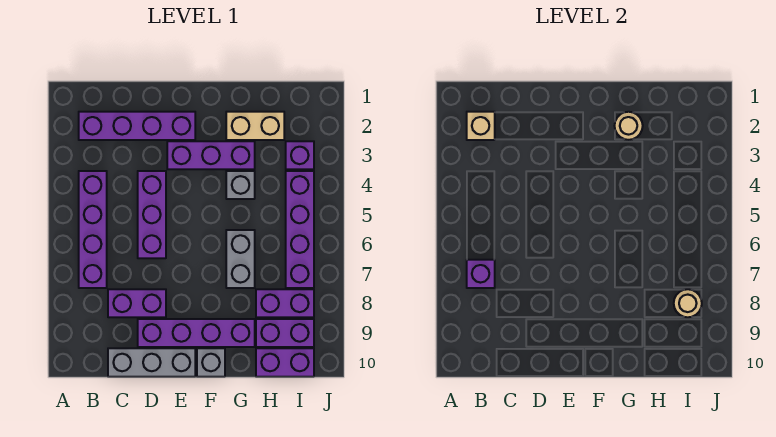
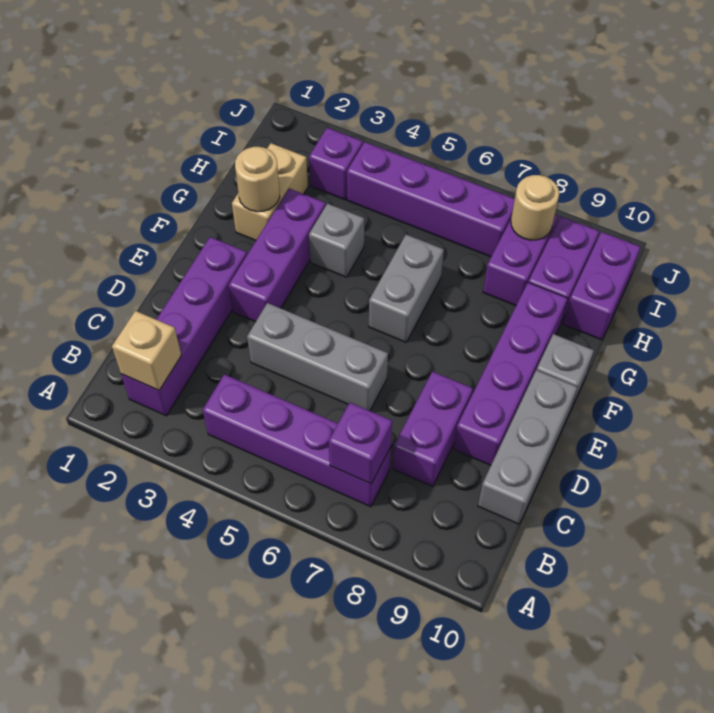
purple 1x3 brick [138,171,166,258] -> grey 1x3 brick [247,303,388,411]
grey 1x2 brick [226,230,255,288] -> grey 1x2 brick turned to [369,235,444,342]

